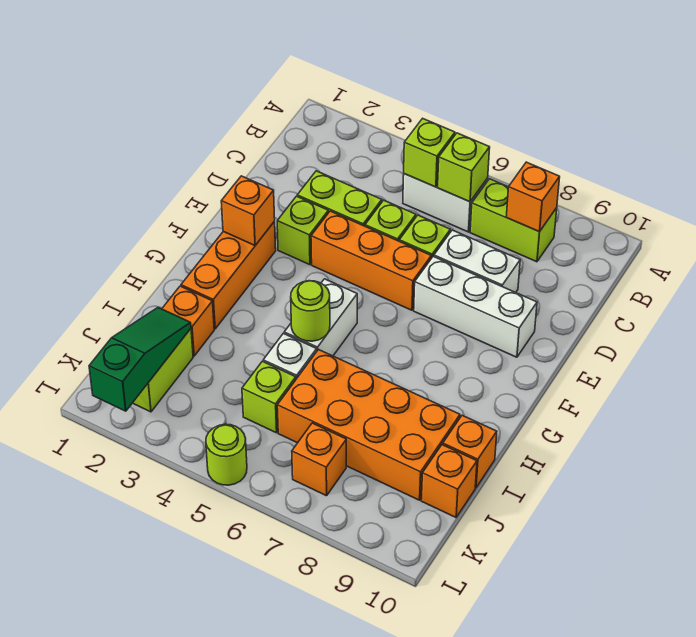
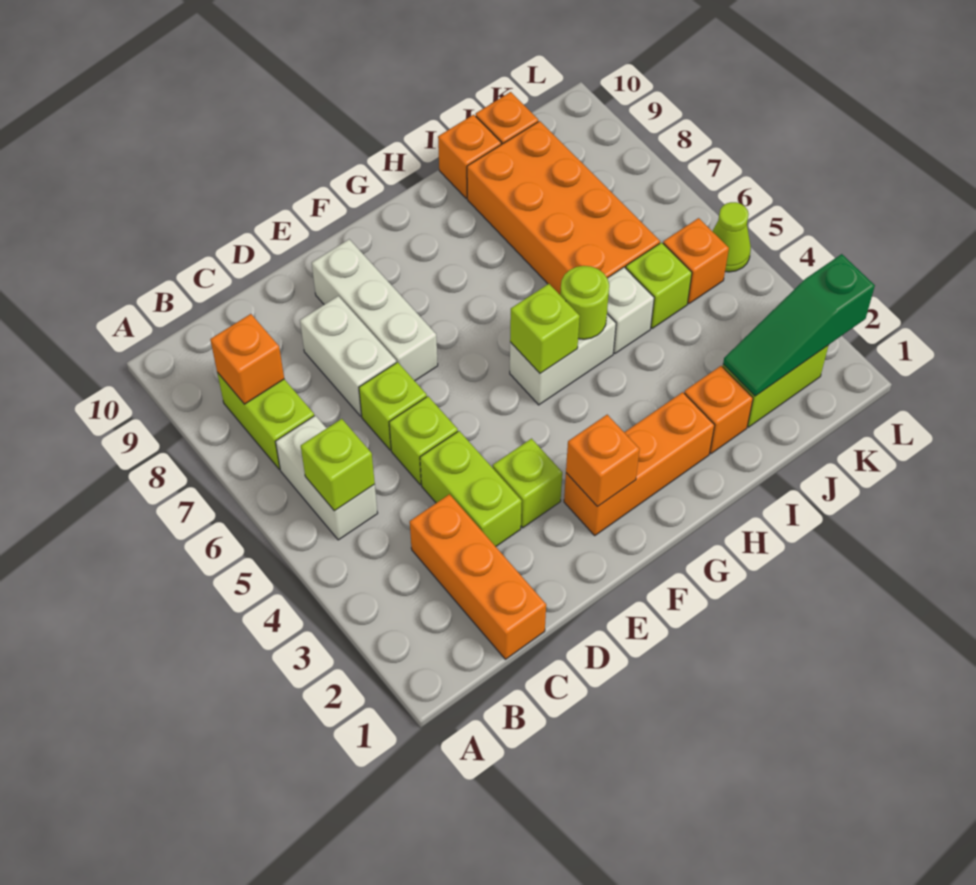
lime 1x1 brick [438,133,490,202] -> lime 1x1 brick moved to [510,284,580,373]
orange 1x3 brick [311,211,431,310] -> orange 1x3 brick moved to [410,494,546,659]
orange 1x1 brick [292,423,346,496] -> orange 1x1 brick moved to [663,218,729,304]
lime 1x1 round brick [206,424,247,485] -> lime 1x1 cone [712,202,751,272]

